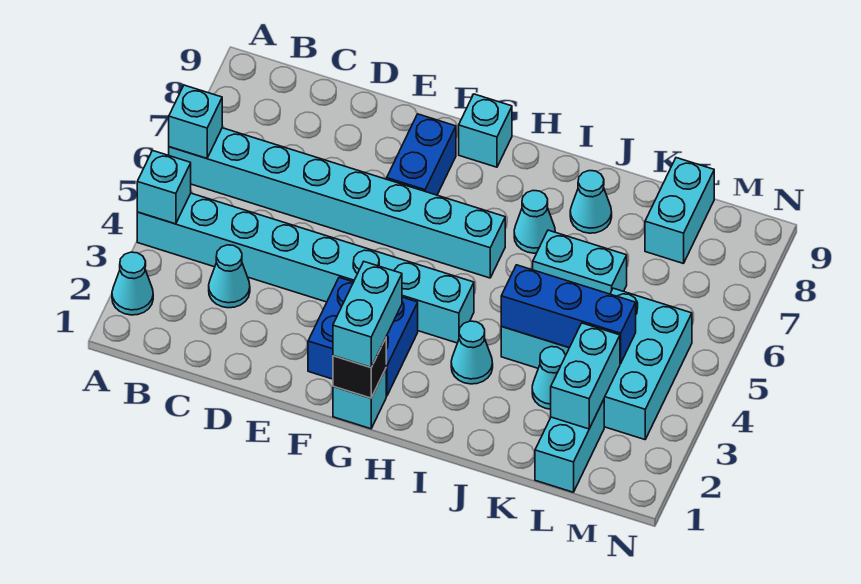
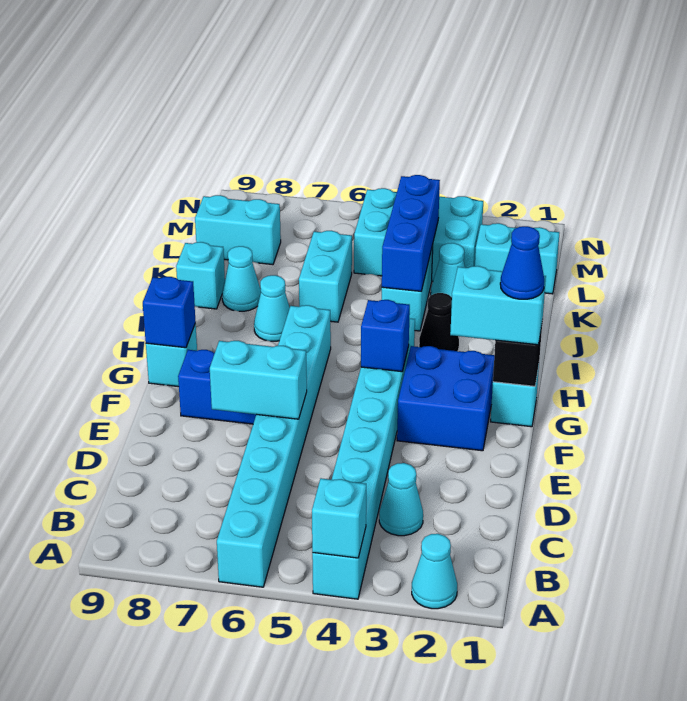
cyan 1x1 brick [169,85,222,158] -> cyan 1x1 brick moved to [176,242,225,309]
none -> blue 1x1 cone [500,226,544,299]
none -> blue 1x1 brick [361,300,410,372]
none -> blue 1x1 brick [143,277,196,348]
cyan 1x1 cone [451,321,493,384] -> black 1x1 cone [419,293,459,351]
cyan 1x2 brick [551,323,620,429] -> cyan 1x2 brick moved to [210,341,307,419]

